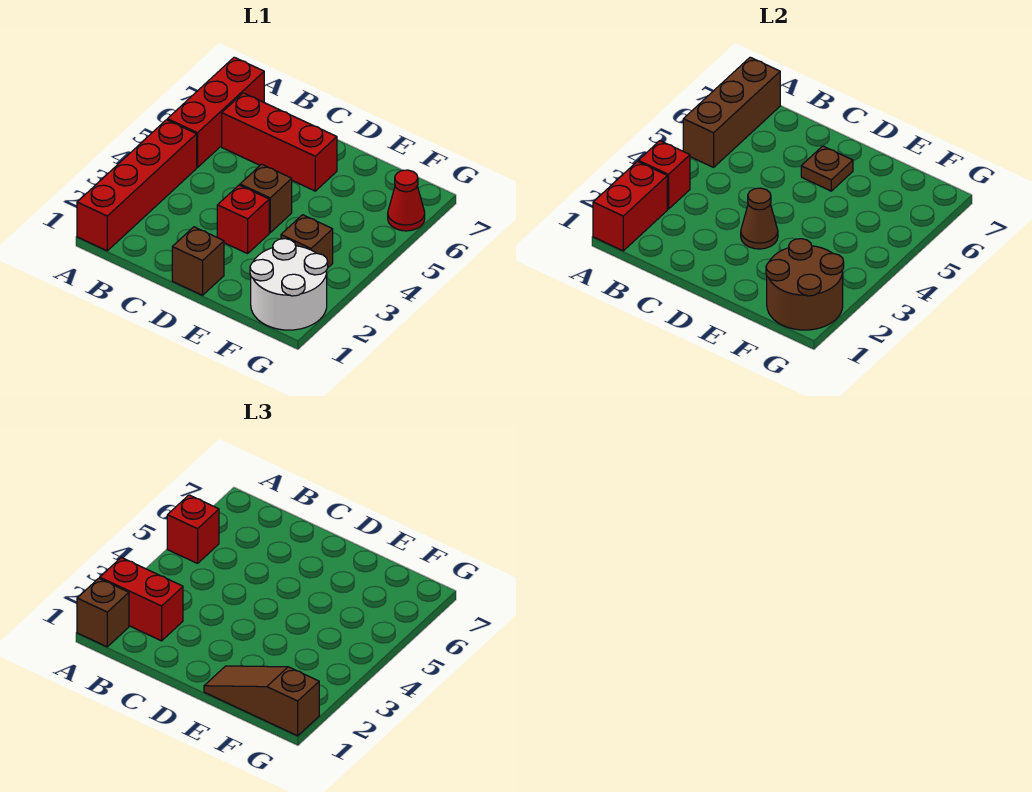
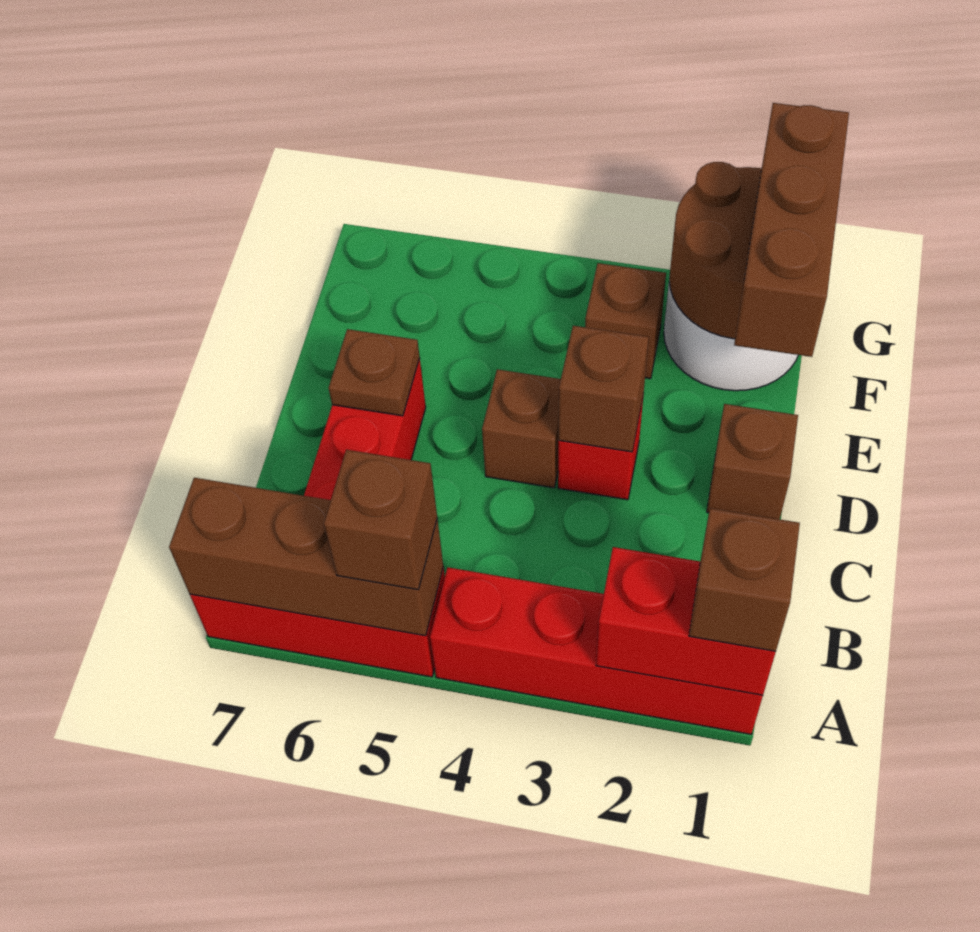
red 1x2 brick [100,558,183,641] -> none
red 1x1 brick [638,141,690,209] -> none
red 1x1 brick [167,495,219,563] -> brown 1x1 brick [324,450,437,590]
brown 1x1 cone [741,188,778,249] -> brown 1x1 brick [558,326,649,452]
brown 1x3 slope [204,666,319,736] -> brown 1x3 brick [734,103,849,357]
red 1x1 cone [388,170,425,231] -> none

